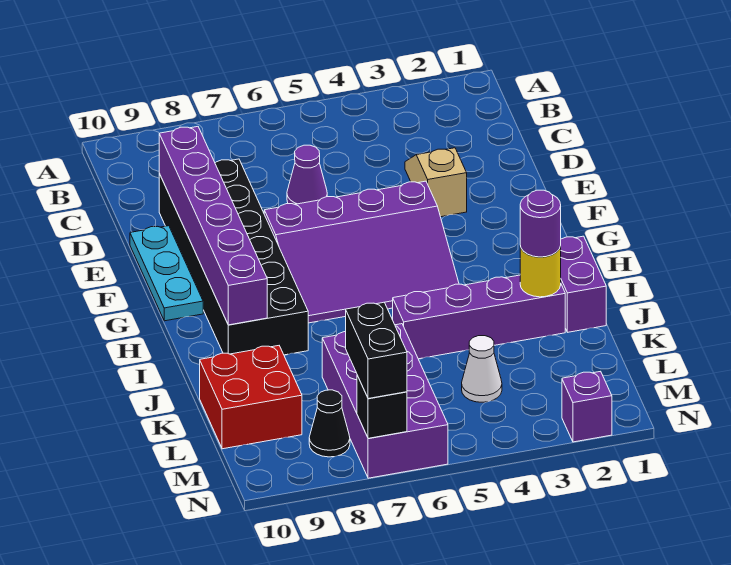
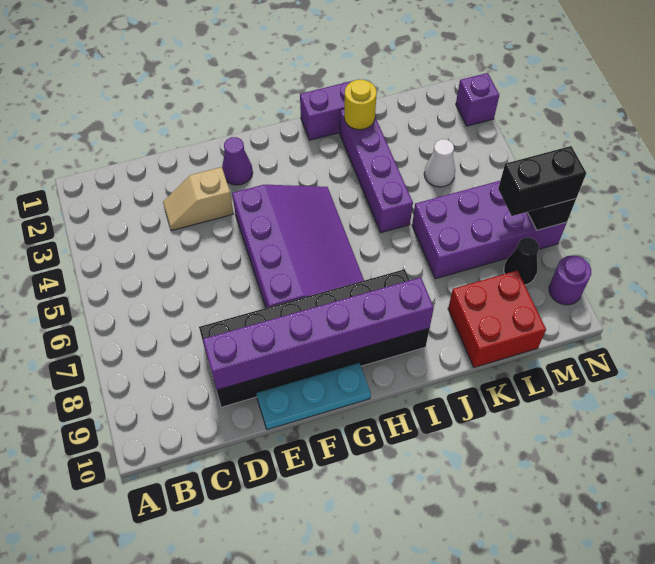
purple 1x1 cone [287,145,327,204] -> purple 1x1 cone moved to [222,137,253,185]
purple 1x1 round brick [520,190,561,257] -> purple 1x1 round brick moved to [549,255,591,305]

